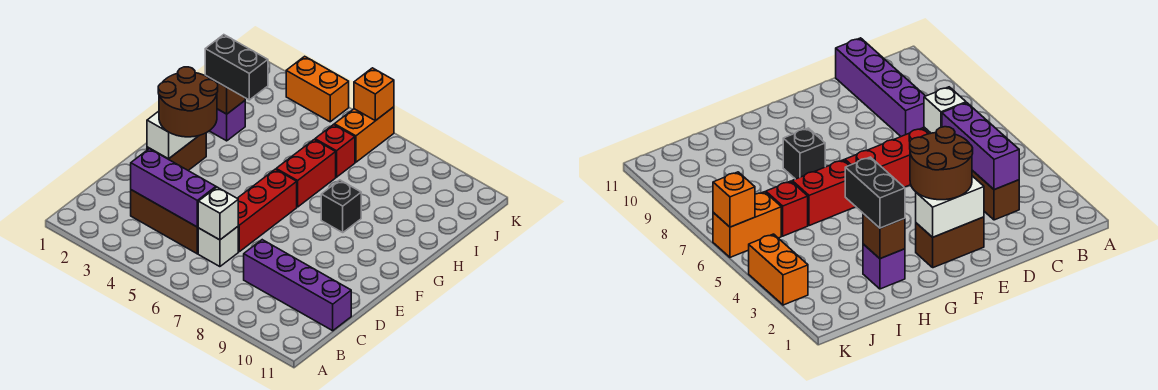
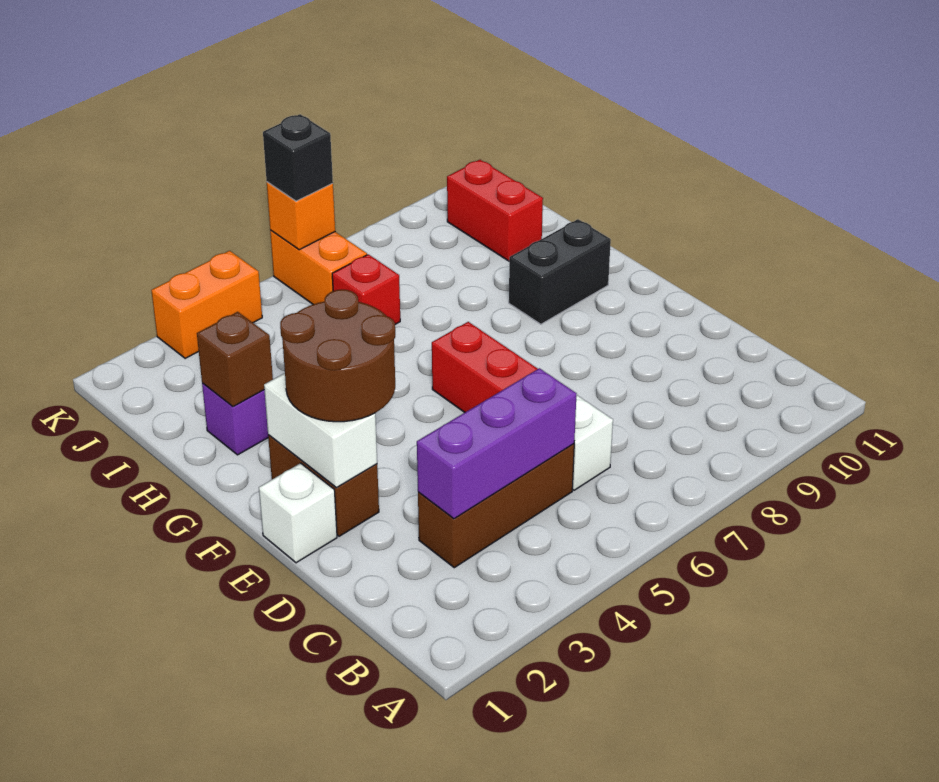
white 1x1 brick [198,187,238,240] -> white 1x1 brick moved to [259,463,337,563]
purple 1x4 brick [244,240,351,331] -> none
red 1x2 brick [276,140,336,207] -> red 1x2 brick moved to [447,160,543,261]
black 1x1 brick [321,180,361,232] -> black 1x1 brick moved to [263,114,333,201]
black 1x2 brick [205,35,268,100] -> black 1x2 brick moved to [509,219,611,324]

